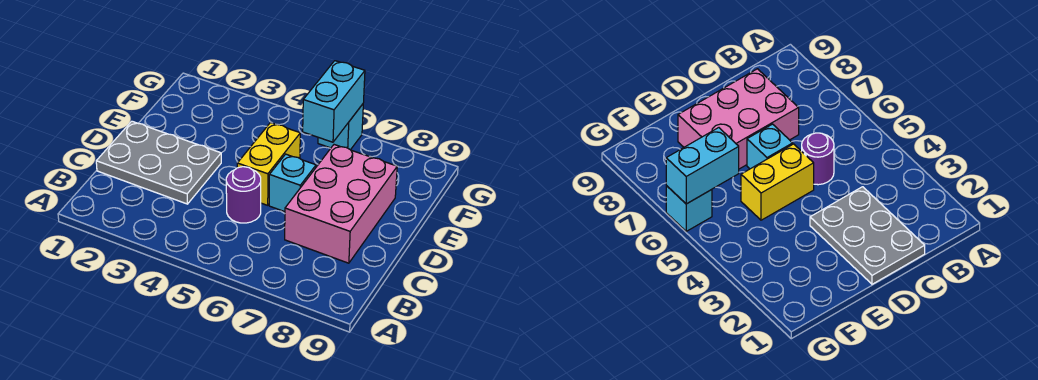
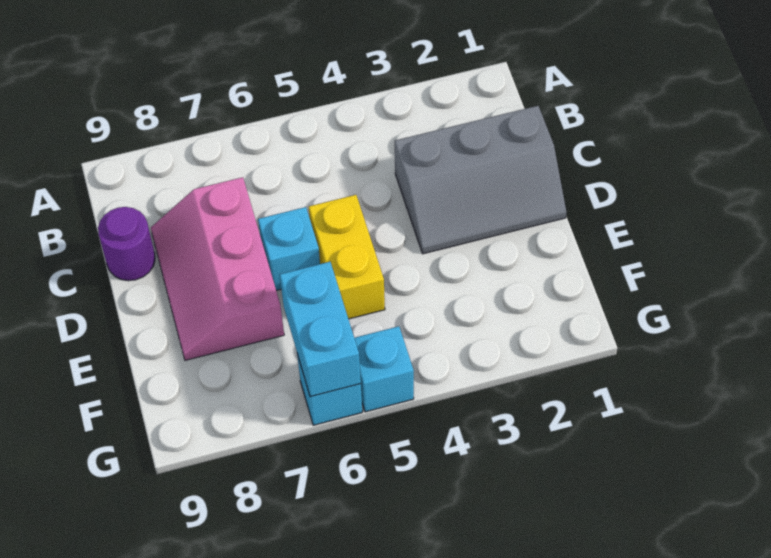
grey 2x3 plate [96,121,221,204] -> grey 2x3 slope [395,106,566,254]
purple 1x1 round brick [226,167,261,223] -> purple 1x1 round brick moved to [98,207,155,281]
pink 2x3 brick [285,145,397,263] -> pink 2x3 slope [151,177,284,360]
none -> cyan 1x1 brick [354,326,414,412]

